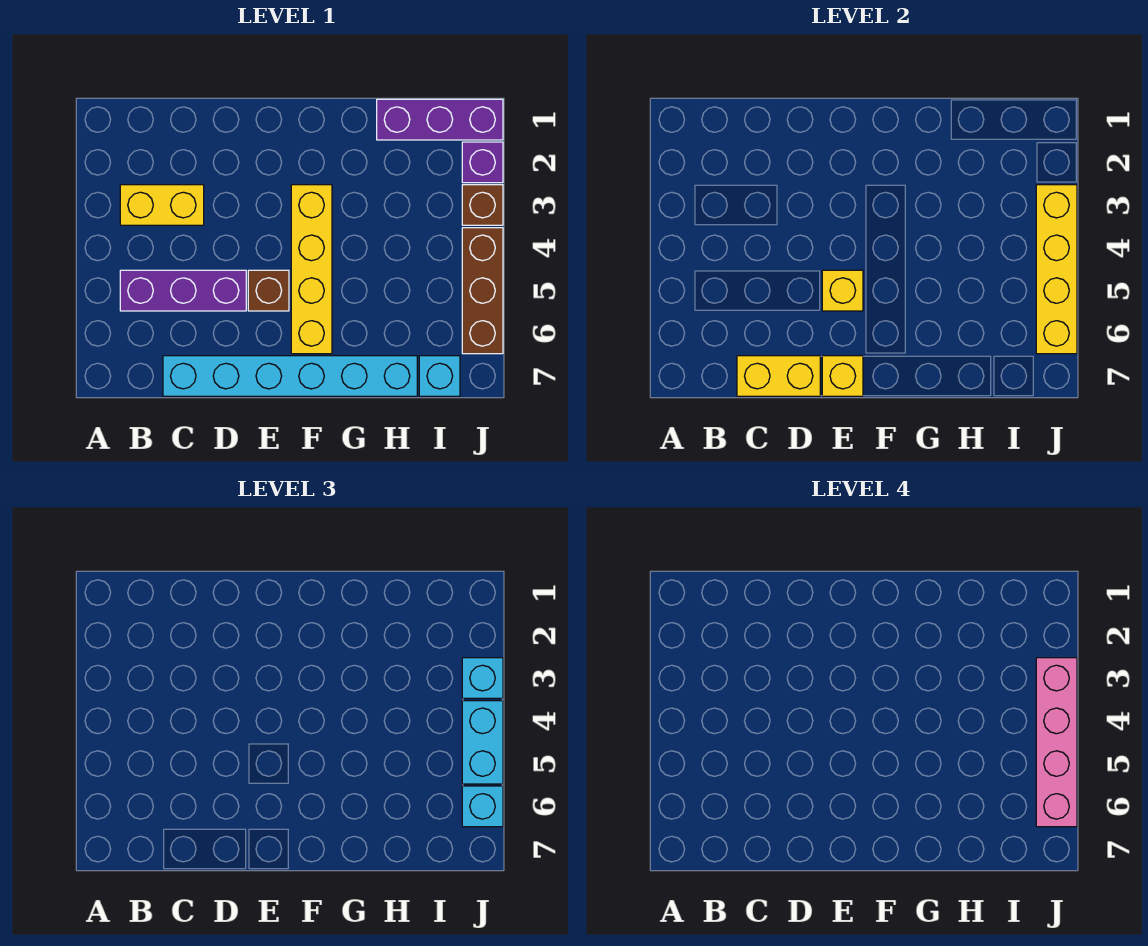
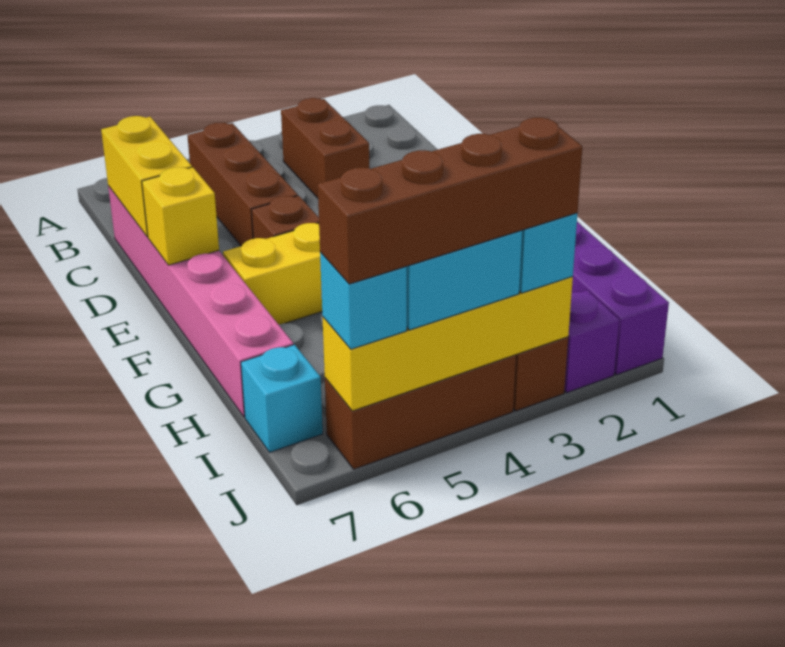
yellow 1x2 brick [120,185,204,225] -> brown 1x2 brick [281,98,369,198]
purple 1x3 brick [120,270,246,311] -> brown 1x3 brick [187,123,298,246]
cyan 1x6 brick [163,356,417,396] -> pink 1x6 brick [108,186,293,417]
yellow 1x1 brick [822,270,863,311] -> none
pink 1x4 brick [1036,658,1077,827] -> brown 1x4 brick [318,118,582,284]

